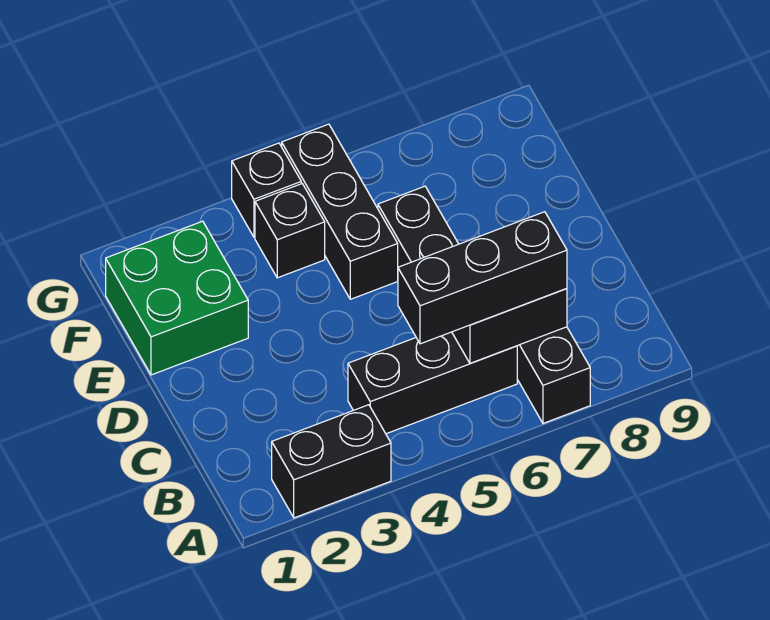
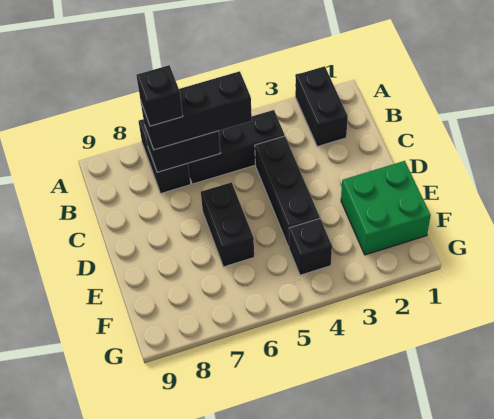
black 1x2 brick [272,405,391,518] -> black 1x2 brick turned to [295,66,348,147]
black 1x3 brick [282,124,398,299] -> black 1x3 brick moved to [255,136,320,247]
black 1x1 brick [232,143,301,237] -> black 1x1 brick moved to [137,65,183,126]

